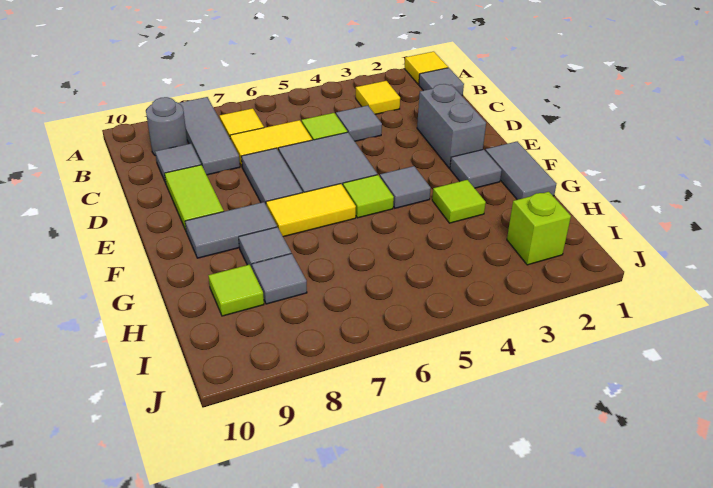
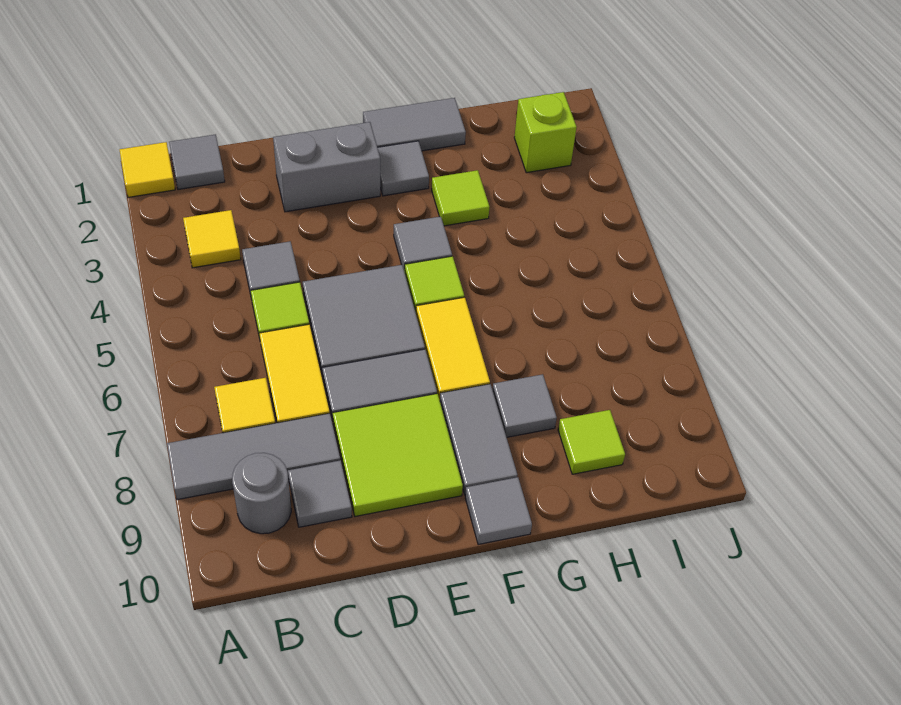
lime 1x2 tile [165,165,224,232] -> lime 2x2 tile [333,394,463,516]
grey 1x1 tile [252,254,307,304] -> grey 1x1 tile moved to [465,477,532,545]

